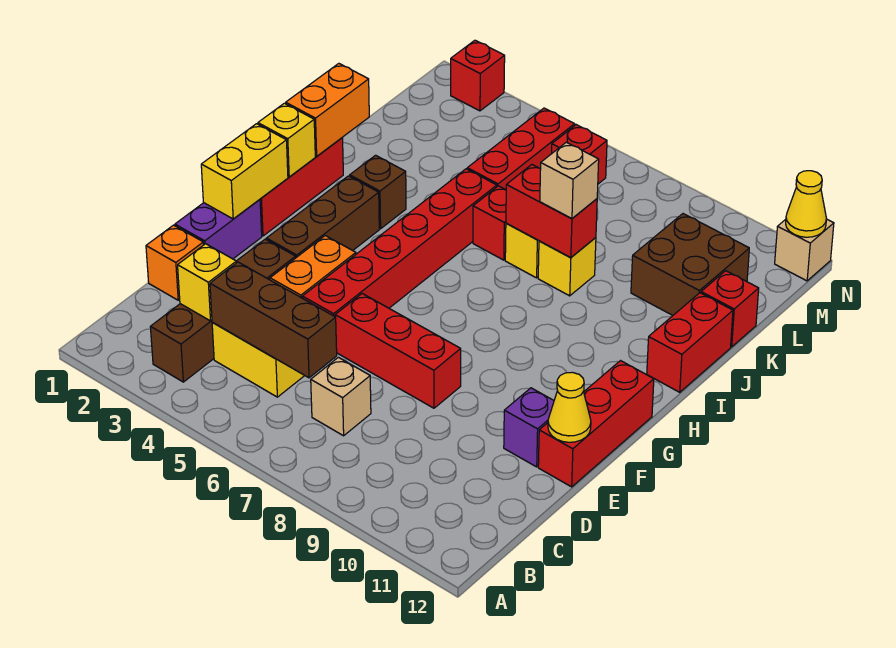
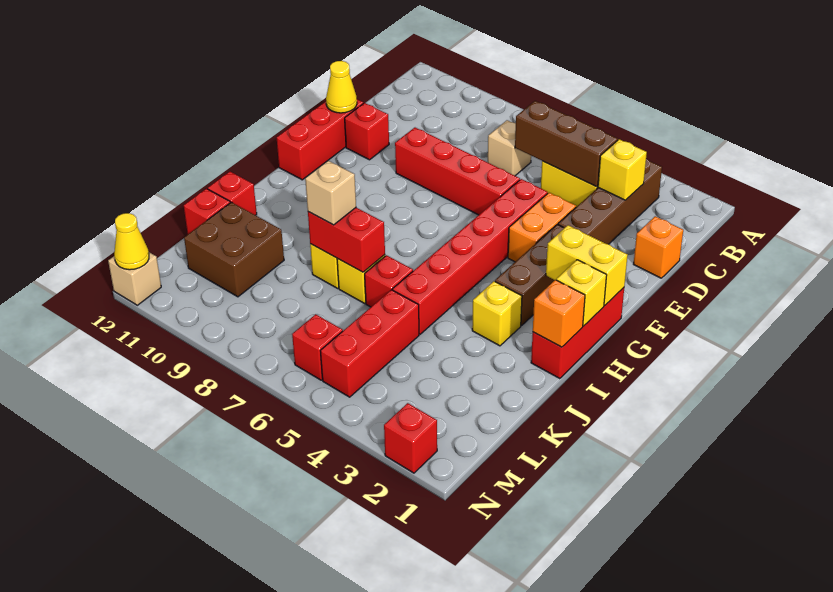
purple 1x2 brick [175,199,262,259] -> none
red 1x3 brick [335,294,461,408] -> red 1x4 brick [395,128,520,215]
purple 1x1 brick [504,388,554,467] -> red 1x1 brick [345,103,389,160]
yellow 1x2 brick [201,124,288,219] -> yellow 1x2 brick turned to [546,225,628,306]
orange 1x2 brick [286,64,369,156] -> orange 1x1 brick [533,280,585,347]
brown 1x1 brick [350,155,406,229] -> yellow 1x1 brick [472,281,522,346]
red 1x2 brick [647,293,733,392] -> red 1x1 brick [208,172,257,215]

